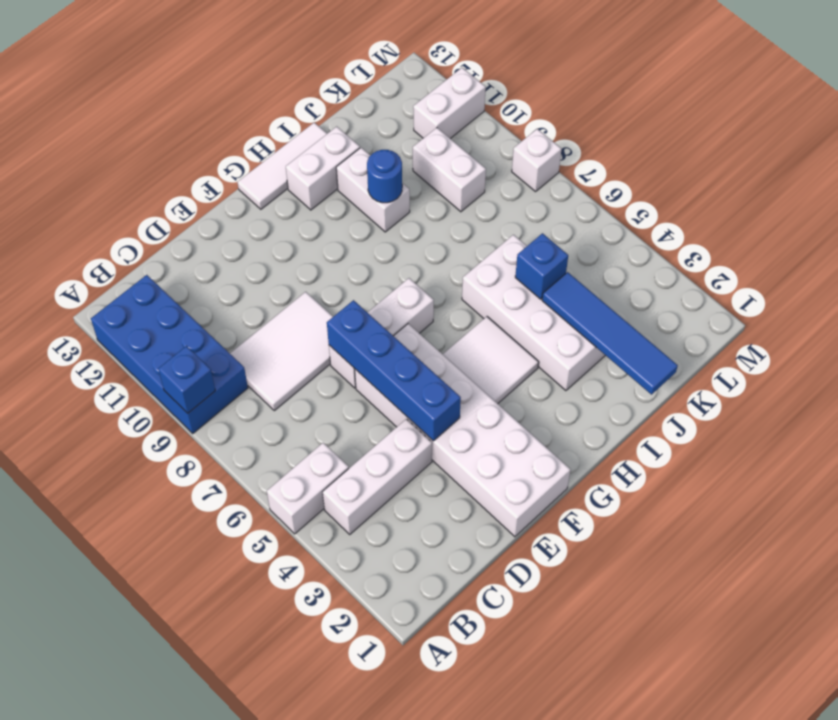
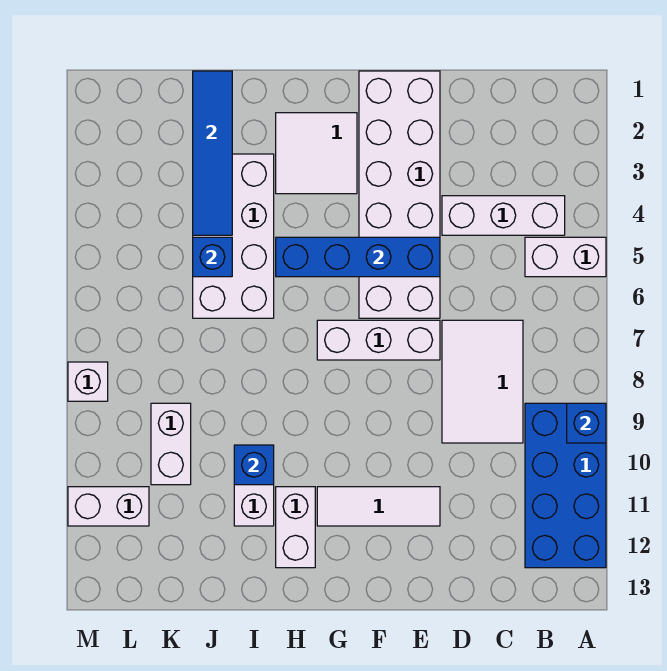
white 2x3 tile [230,292,333,411] -> white 2x3 tile turned to [442,320,523,443]
blue 1x4 brick [327,300,461,441] -> blue 1x4 brick turned to [276,237,440,277]
white 2x2 tile [443,317,539,404] -> white 2x2 tile moved to [276,113,357,194]
white 1x3 tile [237,123,327,209] -> white 1x3 tile moved to [317,487,440,526]
white 1x2 brick [286,127,360,210] -> white 1x2 brick turned to [276,487,315,568]
blue 1x1 round brick [367,150,402,203] -> blue 1x1 brick [234,445,274,485]

